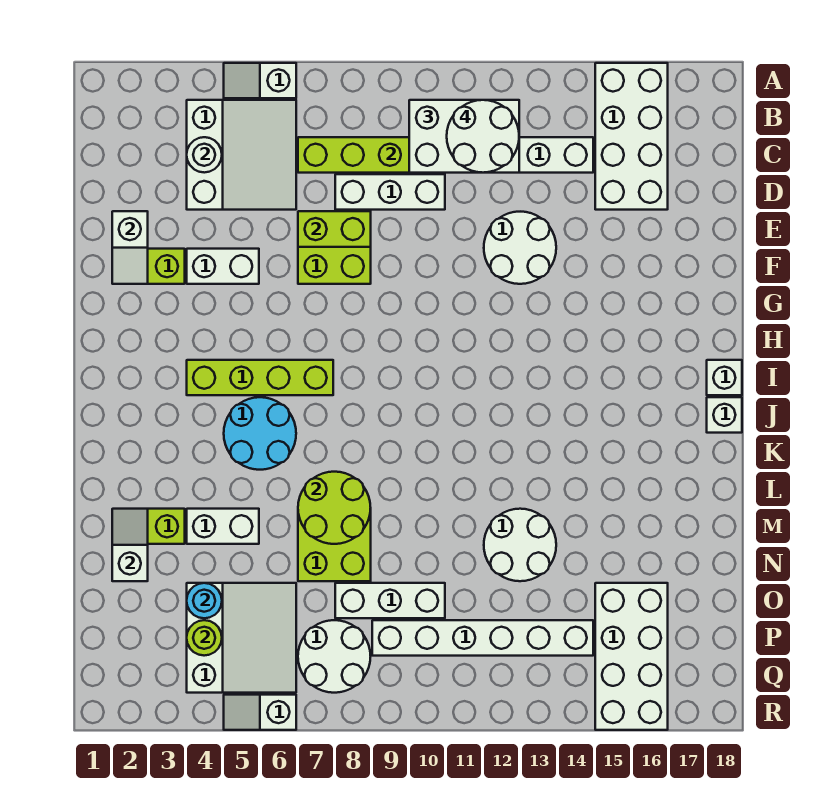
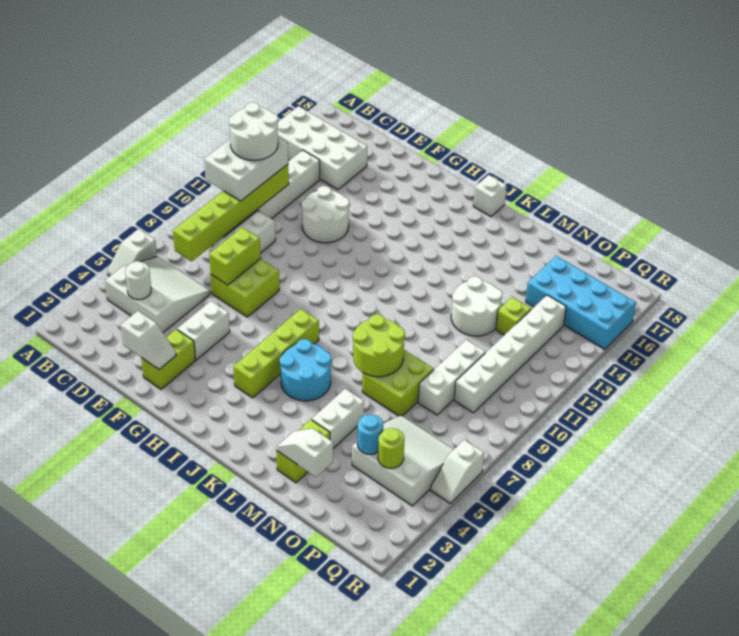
white 1x1 brick [707,360,742,395] -> none
none -> lime 1x1 brick [496,297,531,335]
white 2x4 brick [595,583,668,730] -> cyan 2x4 brick [526,256,636,349]
white 2x2 round brick [298,620,371,693] -> none

